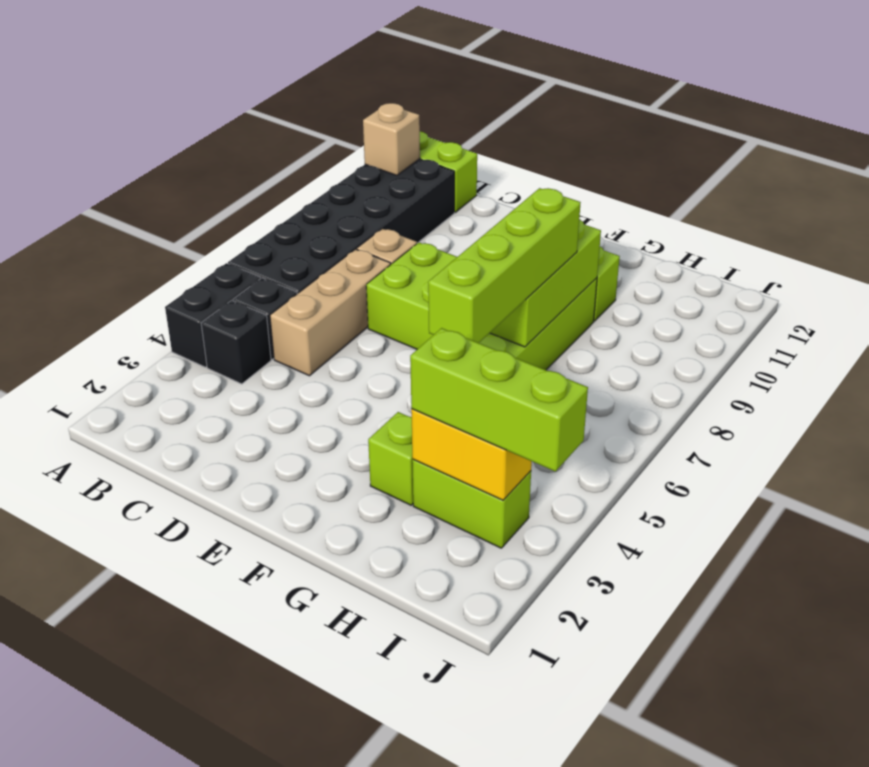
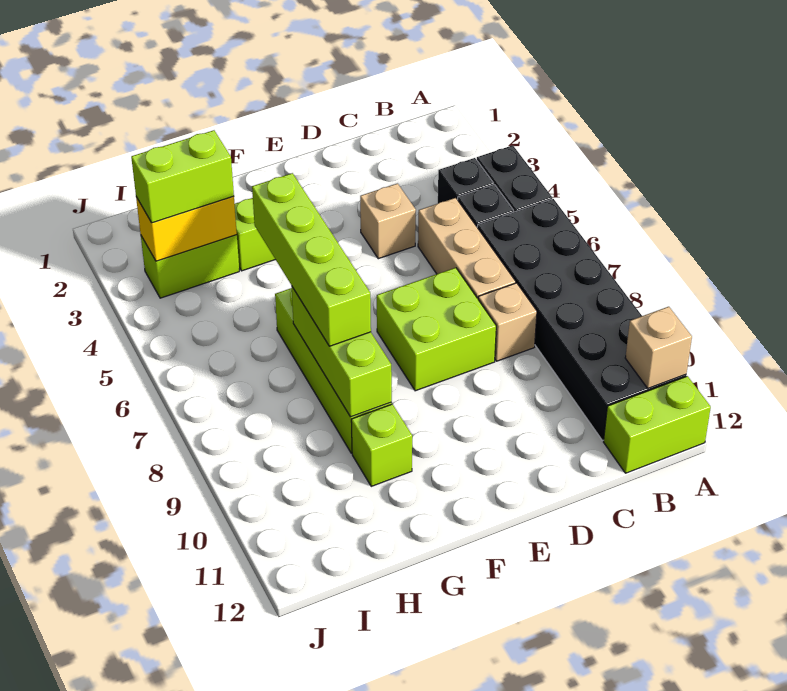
none -> tan 1x1 brick [360,184,416,259]
lime 1x3 brick [410,328,588,471] -> lime 1x2 brick [131,130,234,223]

